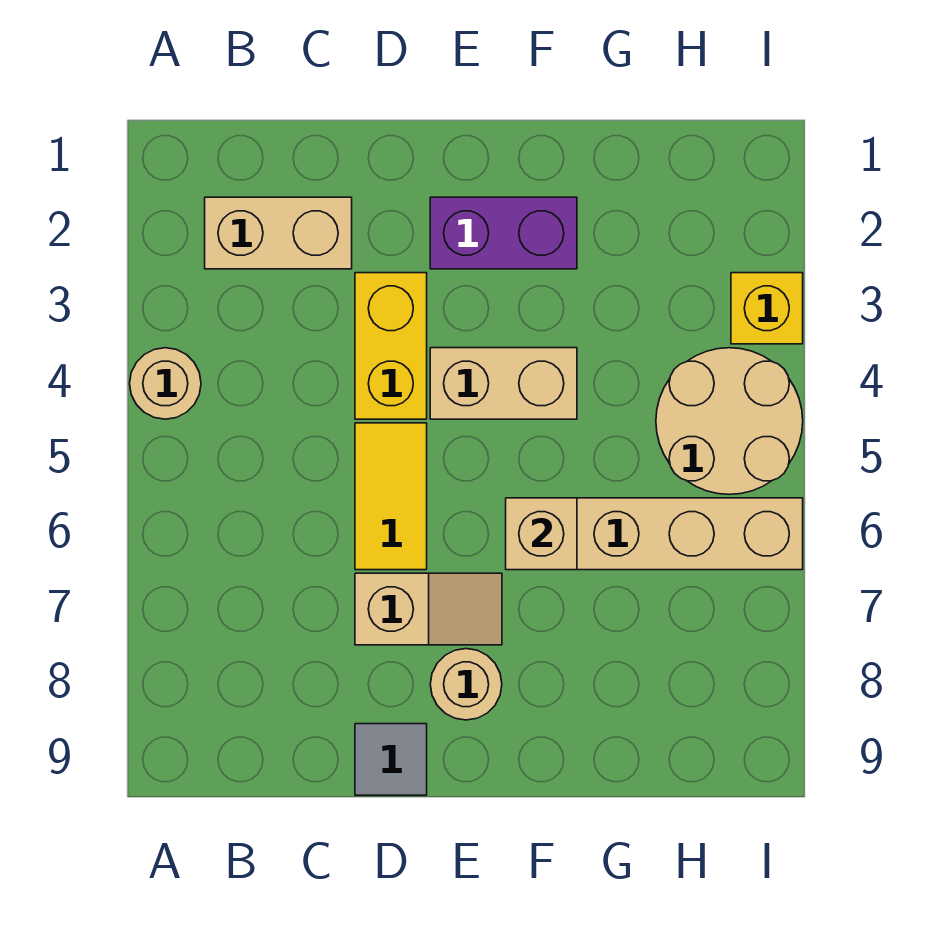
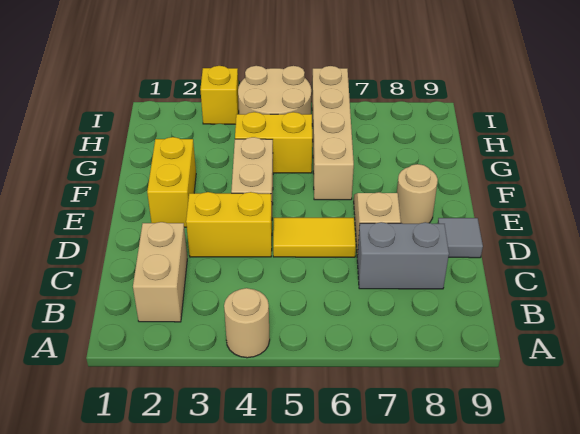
none -> grey 1x2 brick [357,222,449,289]
purple 1x2 brick [430,197,577,269] -> yellow 1x2 brick [147,137,196,227]
tan 1x1 brick [506,498,577,570] -> none
none -> yellow 1x2 brick [235,112,312,173]

